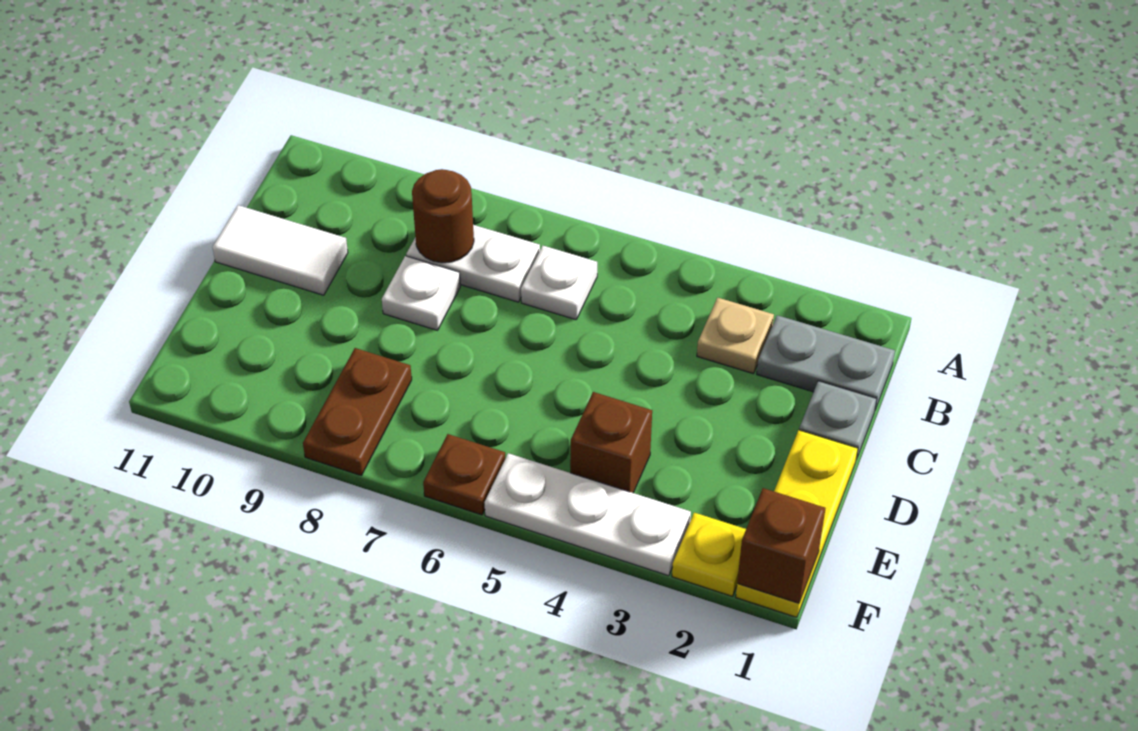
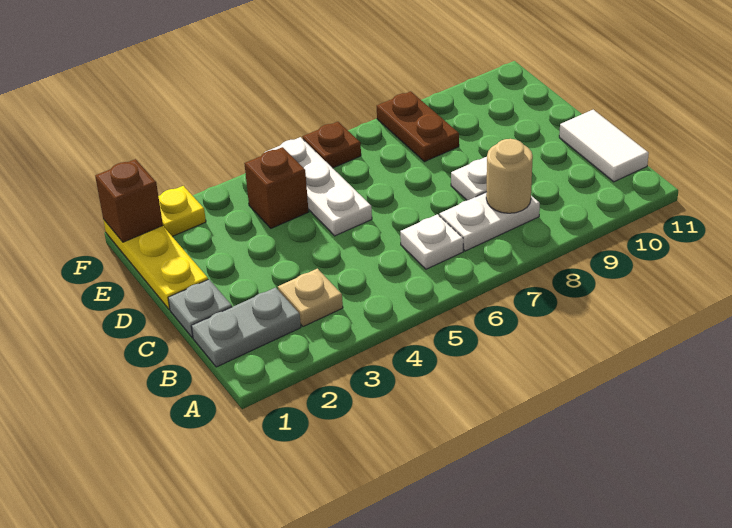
brown 1x1 round brick [412,169,474,263] -> tan 1x1 round brick [486,139,533,213]
white 1x2 tile [212,205,348,295] -> white 1x2 tile turned to [559,110,649,182]
white 1x3 plate [485,453,691,576] -> white 1x3 plate turned to [264,137,372,236]

